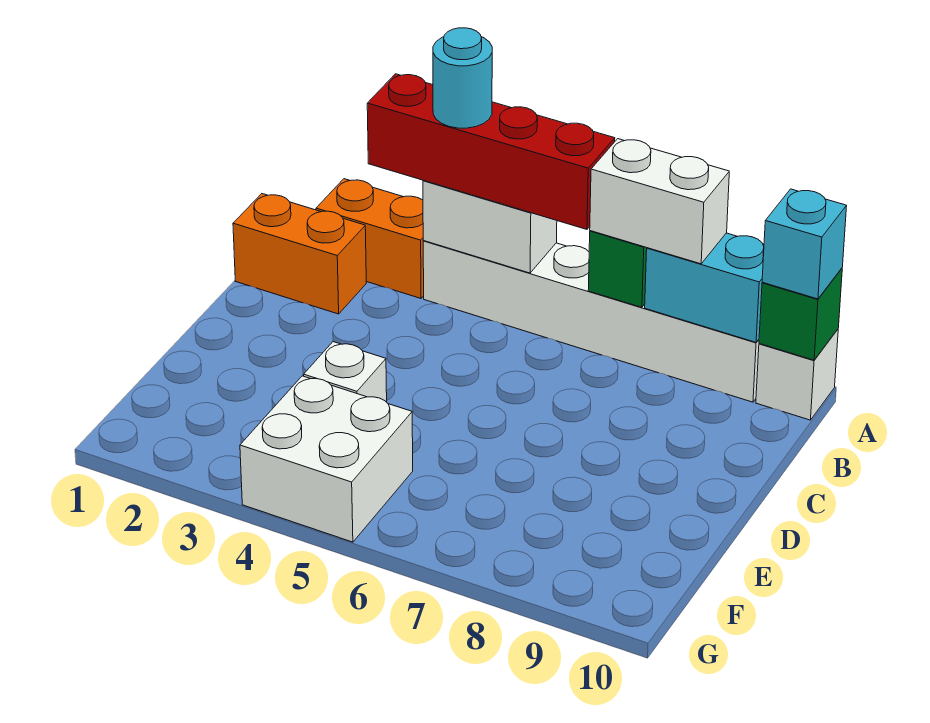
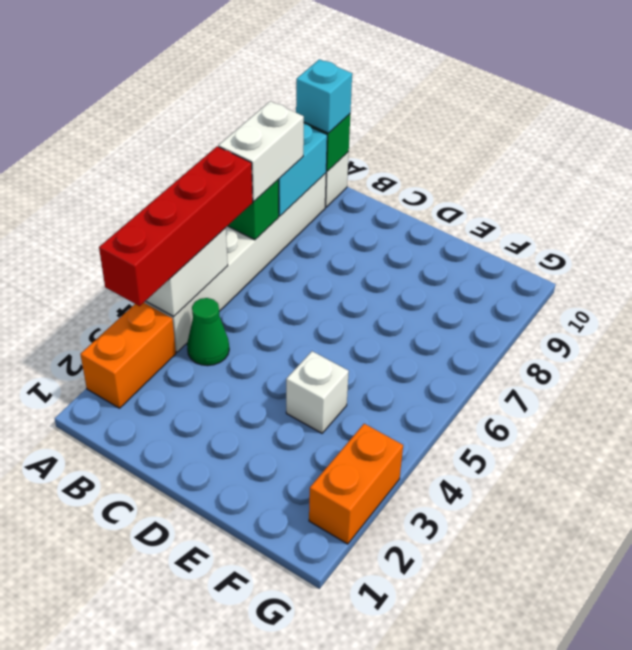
cyan 1x1 round brick [433,28,492,128] -> none
orange 1x2 brick [233,194,366,314] -> orange 1x2 brick moved to [309,424,403,544]
none -> green 1x1 cone [187,298,229,366]
white 2x2 brick [240,376,413,542] -> none

